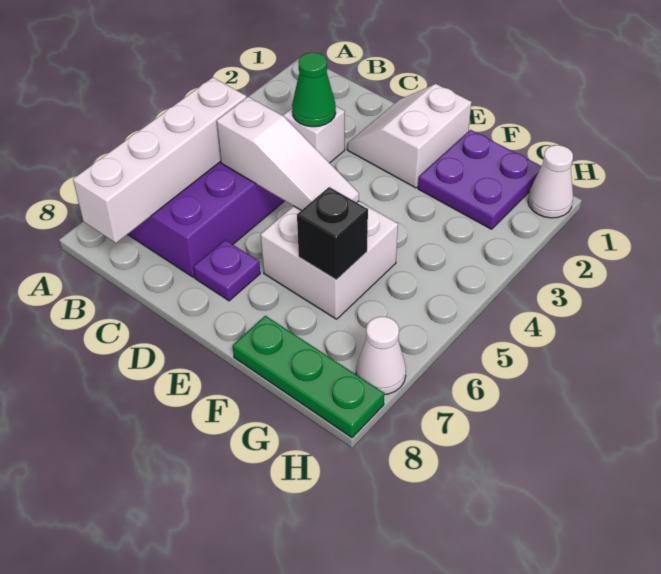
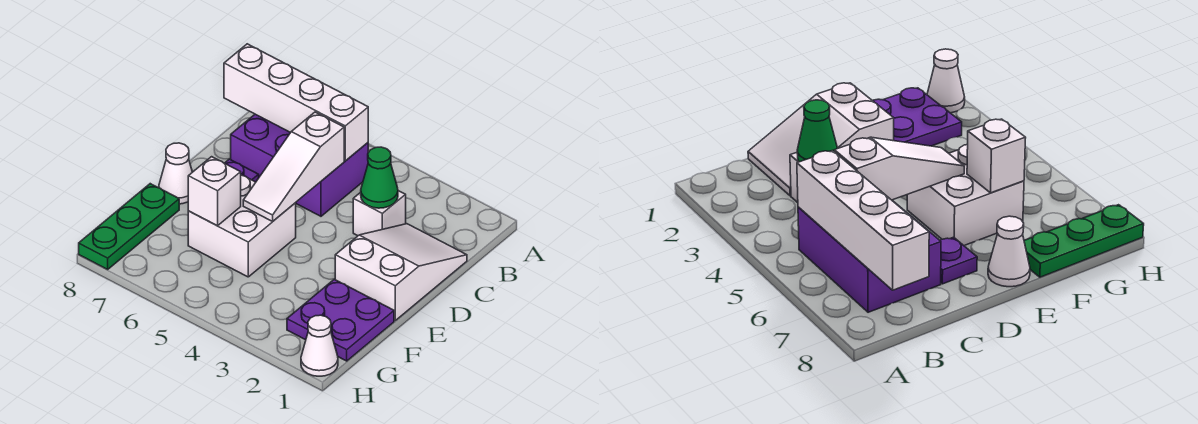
white 2x2 slope [347,84,471,188] -> white 2x3 slope [335,224,467,320]
black 1x1 brick [297,187,368,280] -> white 1x1 brick [188,157,241,226]
white 1x1 cone [356,317,406,395] -> white 1x1 cone moved to [159,143,192,204]

